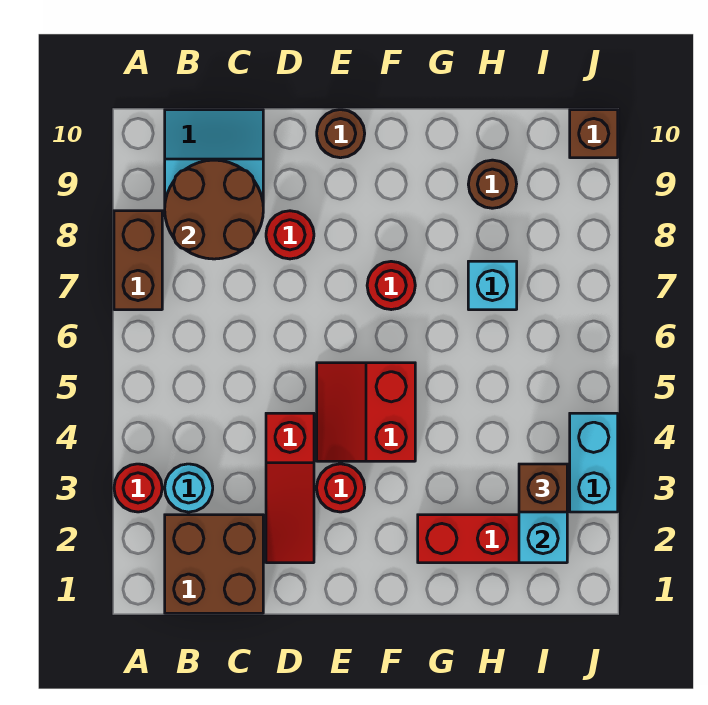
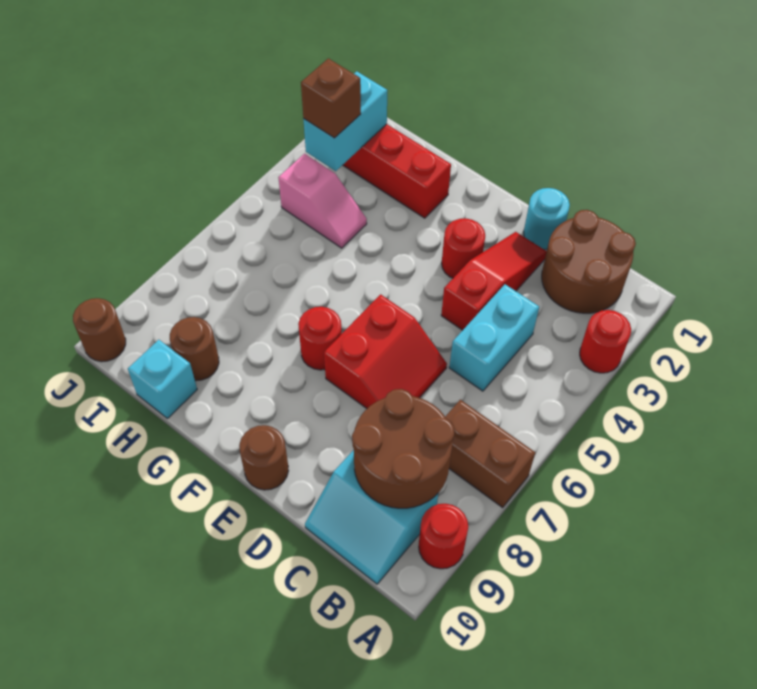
brown 1x2 brick [114,211,162,310] -> brown 1x2 brick turned to [445,400,535,507]
brown 2x2 brick [165,515,263,613] -> brown 2x2 round brick [542,210,636,313]
cyan 1x1 round brick [165,464,213,512] -> cyan 1x1 round brick moved to [524,188,570,249]
red 1x1 round brick [266,211,314,259] -> red 1x1 round brick moved to [419,504,468,569]
red 2x2 slope [317,363,415,461] -> red 2x2 slope moved to [324,294,447,408]
none -> pink 1x2 slope [278,154,367,248]
cyan 1x1 brick [468,261,517,310] -> cyan 1x1 brick moved to [128,340,197,418]
cyan 1x2 brick [570,413,618,512] -> cyan 1x2 brick moved to [449,284,539,391]
brown 1x1 brick [570,110,618,158] -> brown 1x1 round brick [73,298,126,362]

